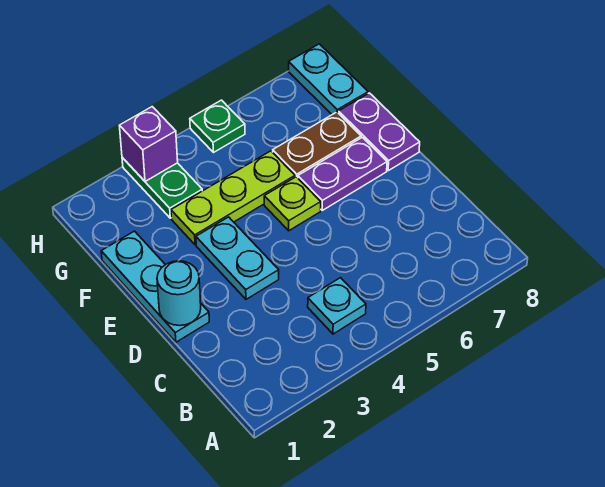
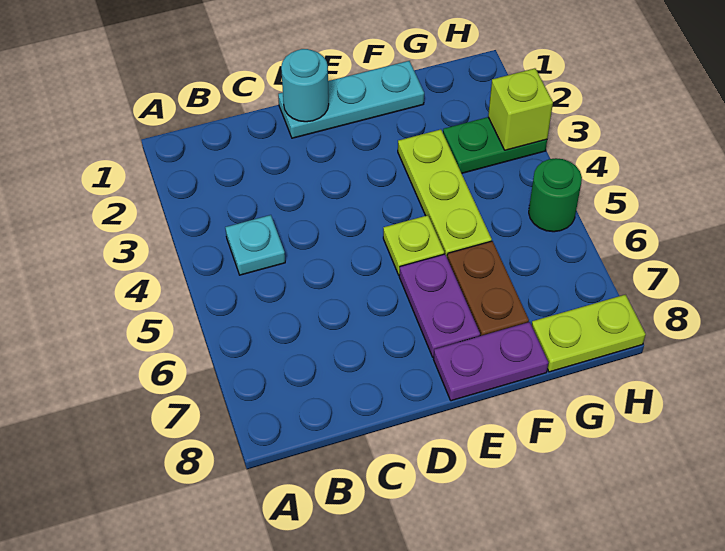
cyan 1x2 plate [196,217,279,299] -> none
cyan 1x2 plate [289,44,368,115] -> lime 1x2 plate [532,295,646,372]
purple 1x1 brick [119,107,178,181] -> lime 1x1 brick [488,68,553,150]
green 1x1 plate [190,100,245,153] -> green 1x1 round brick [529,158,582,232]

